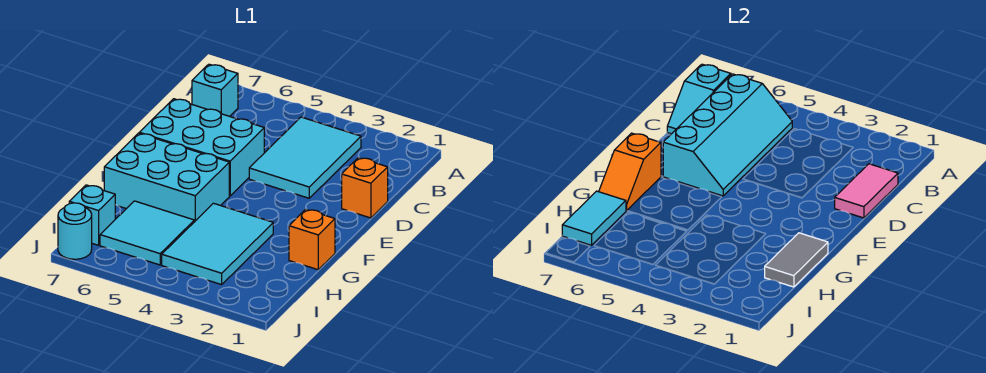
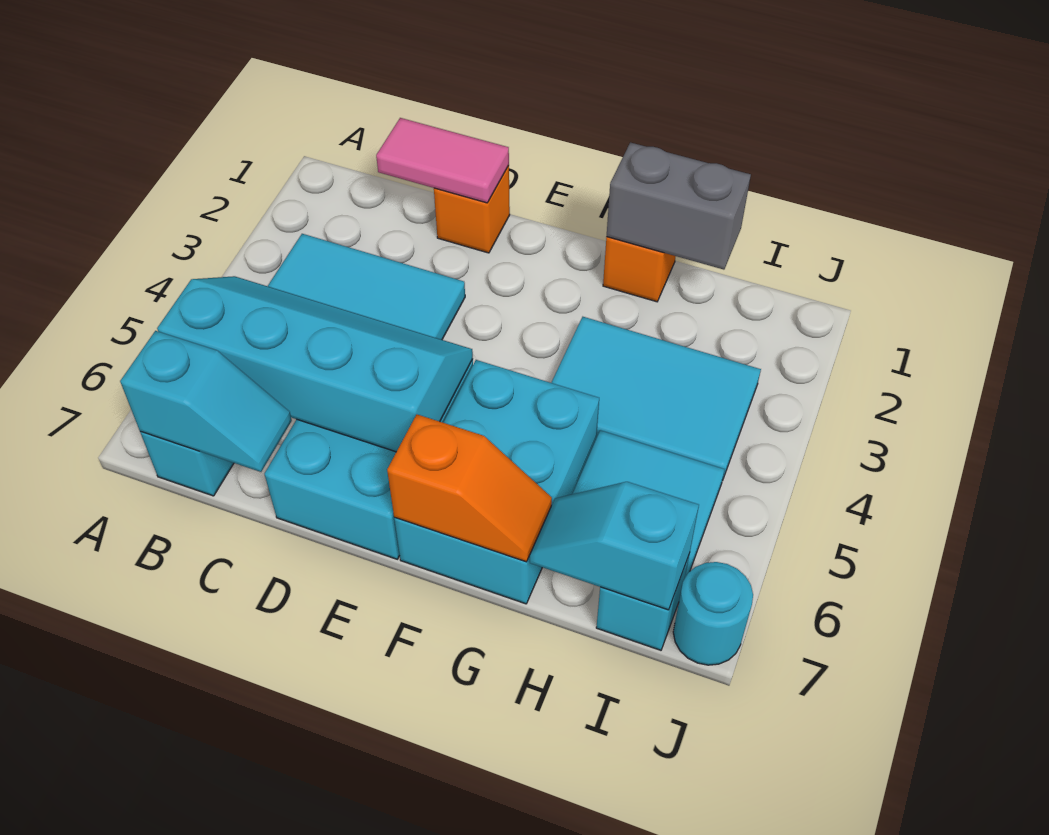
grey 1x2 tile [765,233,828,287] -> grey 1x2 brick [607,142,751,270]
cyan 1x2 tile [562,191,626,245] -> cyan 1x2 slope [530,482,699,610]

